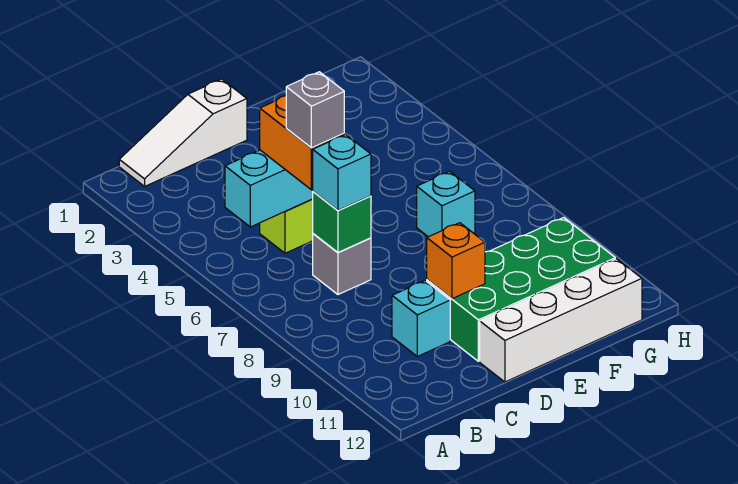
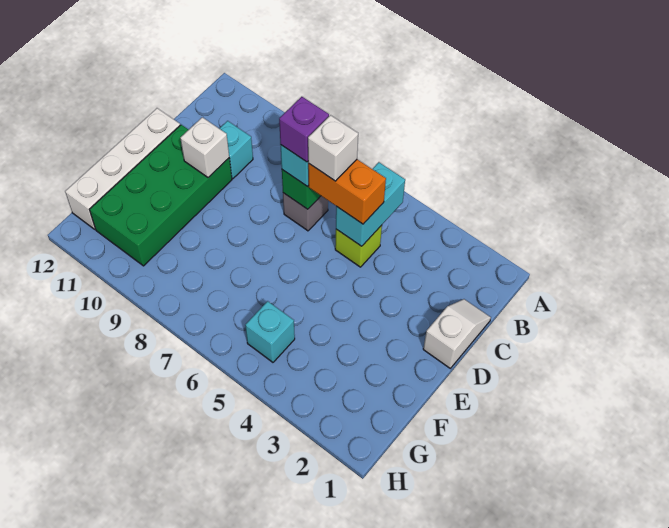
white 1x3 slope [119,79,247,186] -> white 1x2 slope [423,299,491,368]
grey 1x1 brick [286,72,344,148] -> white 1x1 brick [308,115,358,181]
none -> purple 1x1 brick [279,97,329,162]
orange 1x1 brick [427,223,485,299] -> white 1x1 brick [180,117,229,177]
cyan 1x1 brick [417,171,475,237] -> cyan 1x1 brick moved to [245,301,295,362]

